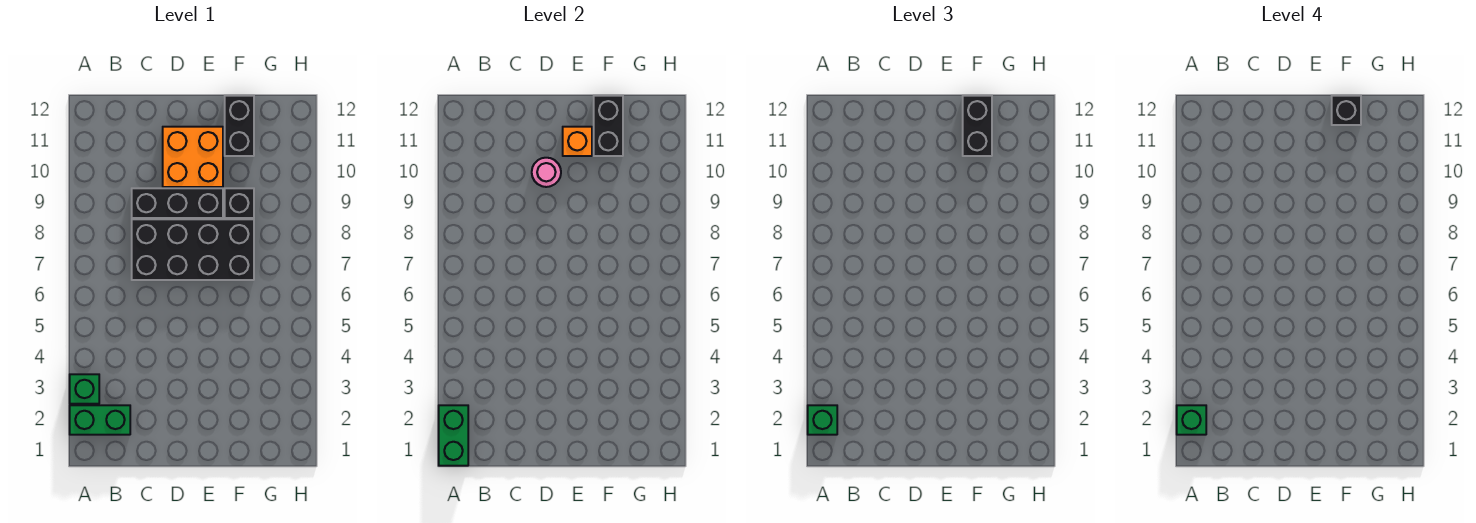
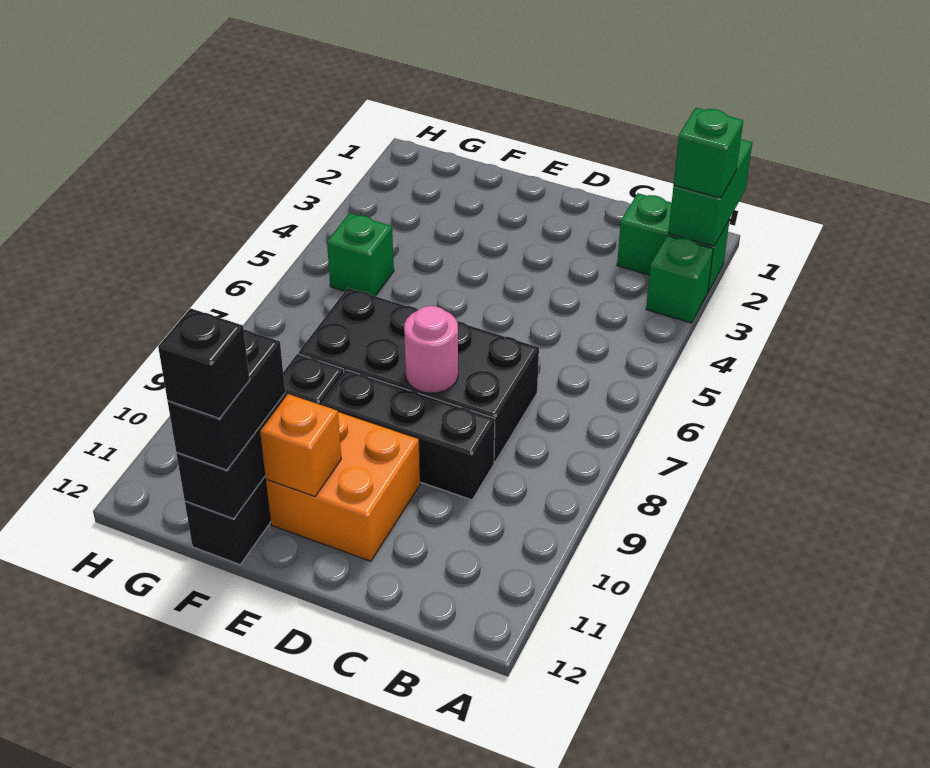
green 1x1 brick [1177,405,1206,435] -> green 1x1 brick moved to [327,213,394,296]
pink 1x1 round brick [532,158,561,187] -> pink 1x1 round brick moved to [404,306,458,393]

